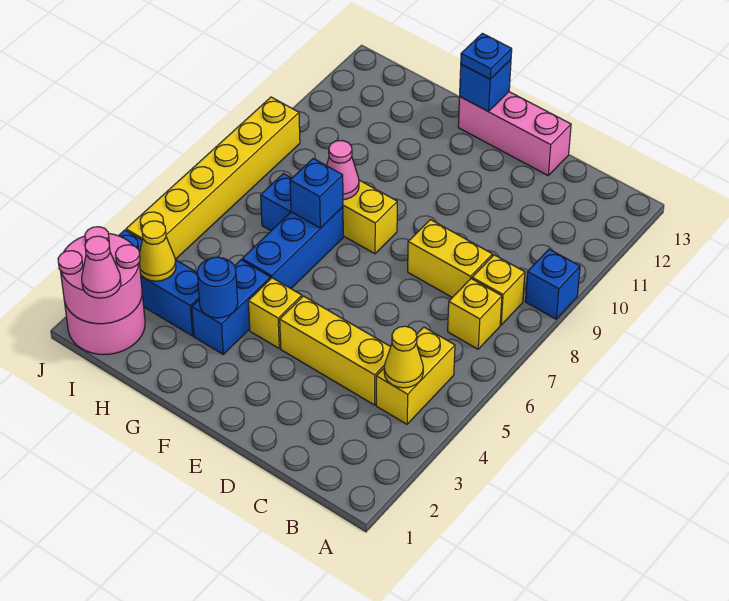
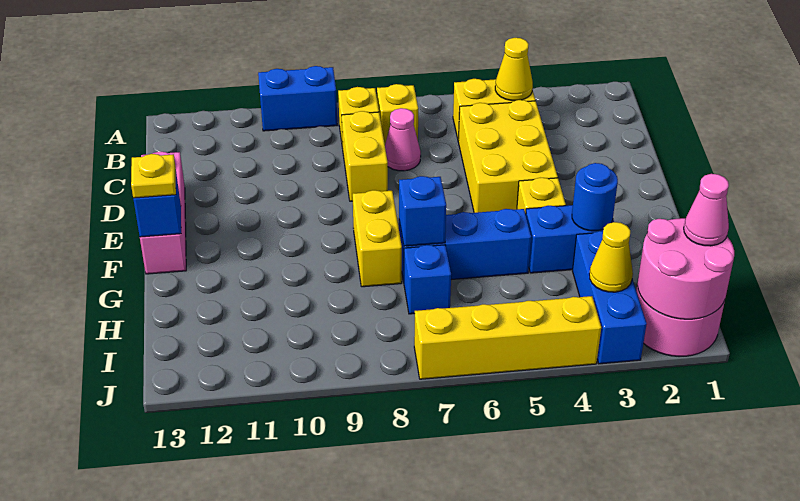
blue 1x1 brick [525,249,580,319] -> blue 1x2 brick [258,66,337,131]
yellow 1x3 brick [280,296,391,405] -> yellow 2x3 brick [458,100,558,213]
blue 1x1 plate [461,33,512,79] -> yellow 1x1 plate [131,154,176,198]
pink 1x1 cone [327,141,359,200] -> pink 1x1 cone moved to [385,108,421,171]
yellow 1x6 brick [126,97,300,259] -> yellow 1x4 brick [414,296,601,379]

